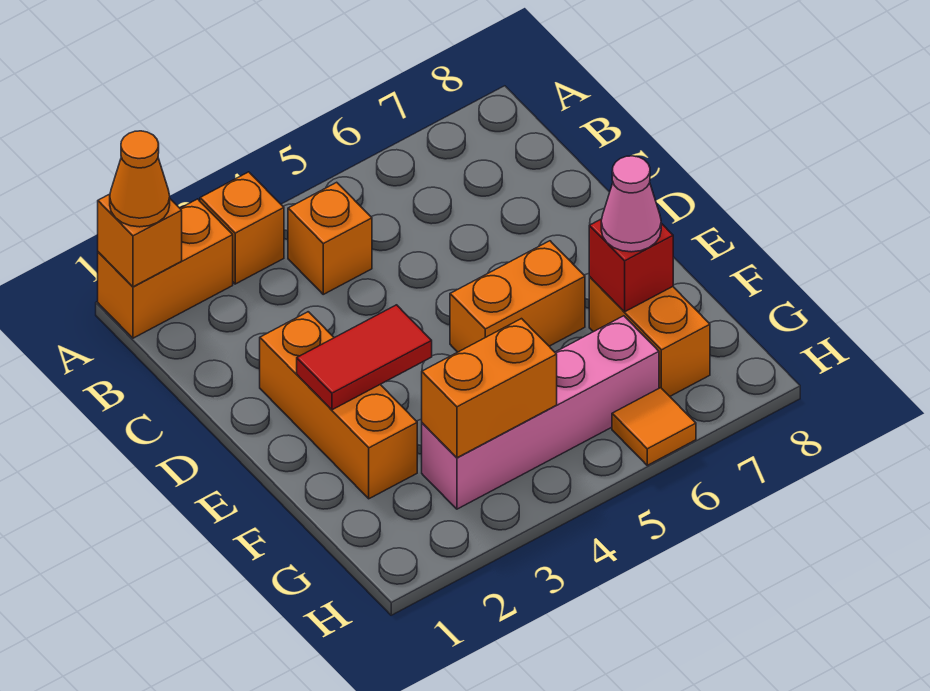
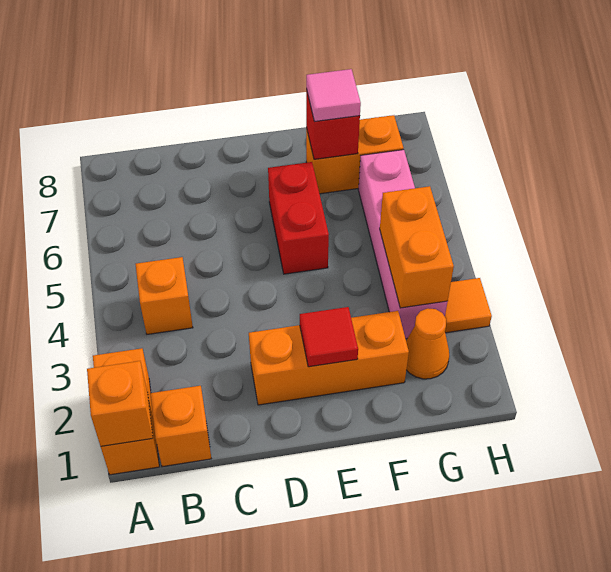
orange 1x1 cone [110,131,170,227] -> orange 1x1 cone moved to [406,308,449,379]
orange 1x1 brick [200,172,284,284] -> orange 1x1 brick moved to [150,386,211,467]
red 1x2 tile [297,305,432,410] -> red 1x1 tile [300,307,358,367]
orange 1x2 brick [450,241,585,352] -> red 1x2 brick [268,162,329,274]
pink 1x1 cone [601,156,661,252] -> pink 1x1 tile [306,69,361,122]
orange 1x1 tile [612,388,696,465] -> orange 1x1 tile moved to [445,278,492,333]

